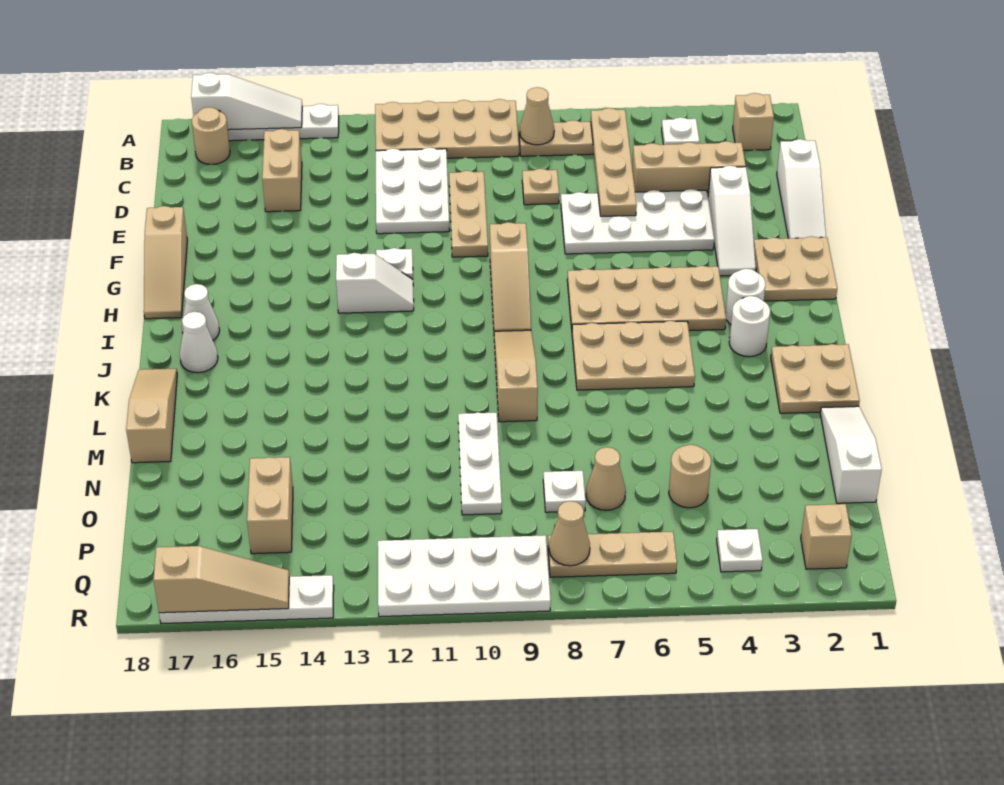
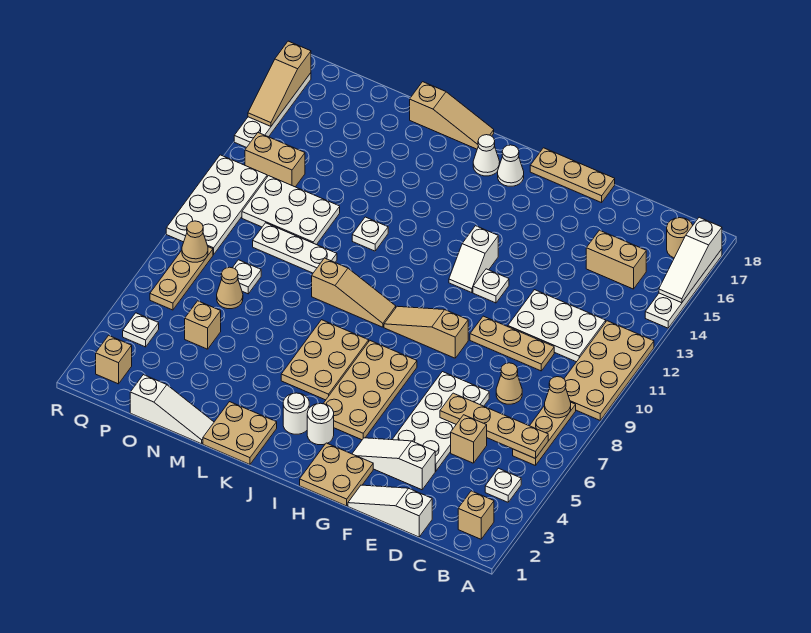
tan 1x3 brick [632,141,746,194] -> tan 1x1 brick [451,415,487,463]
tan 1x1 plate [522,169,559,205] -> tan 1x1 cone [496,363,522,404]
tan 1x3 slope [144,206,187,319] -> tan 1x3 plate [530,148,615,203]
none -> white 1x1 plate [352,217,388,251]
none -> white 2x3 plate [242,176,340,245]
tan 1x1 round brick [669,445,711,508] -> tan 1x1 brick [185,301,221,349]
tan 1x2 brick [247,457,293,554] -> tan 1x2 brick moved to [245,133,305,187]

